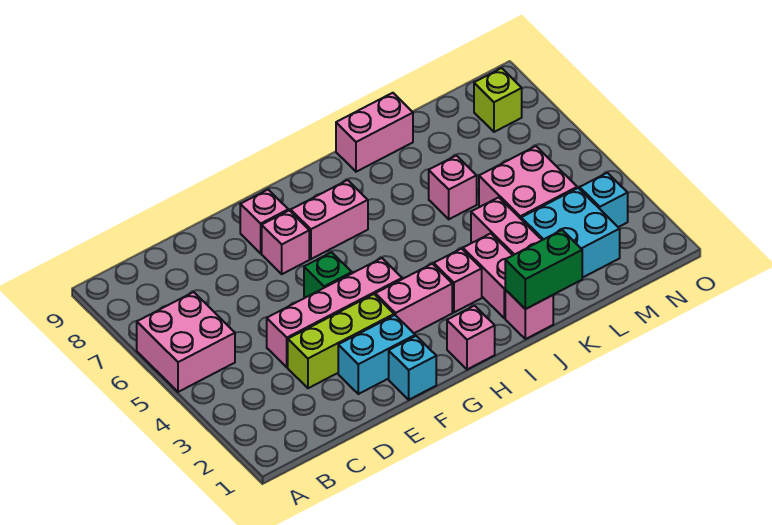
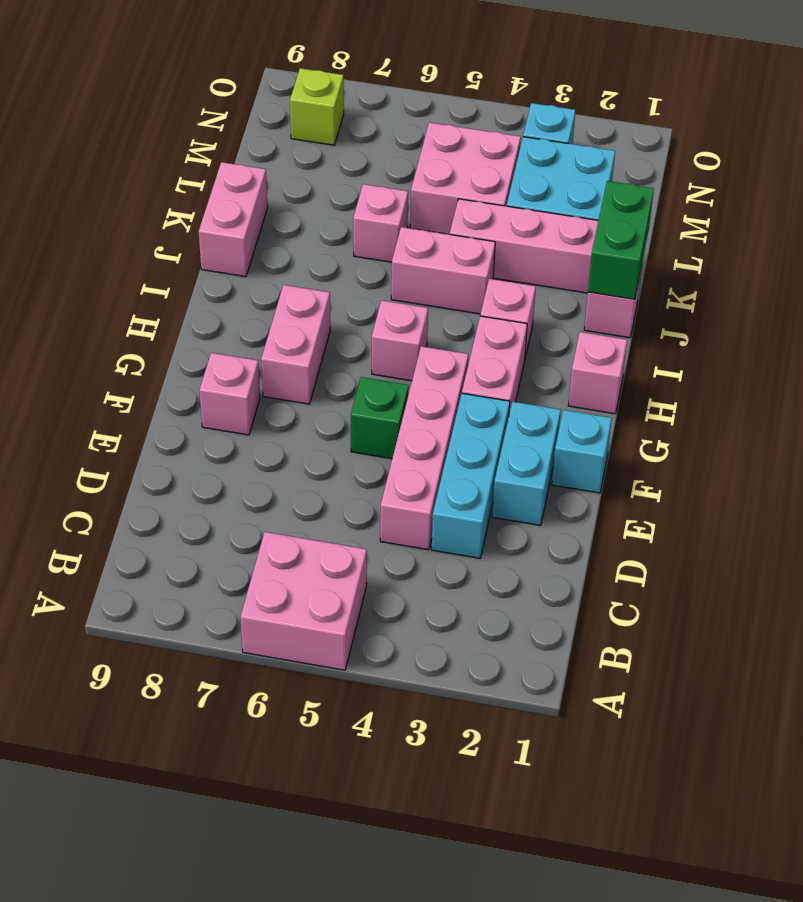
lime 1x3 brick [288,294,394,388] -> cyan 1x3 brick [432,393,510,558]
pink 1x1 brick [262,210,309,274] -> pink 1x1 brick moved to [372,300,428,381]
pink 1x2 brick [463,233,513,318] -> pink 1x2 brick moved to [391,227,495,314]

